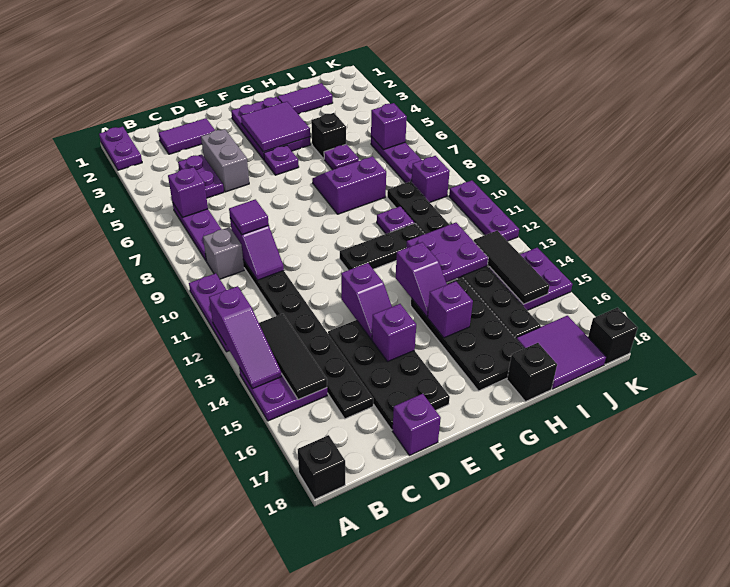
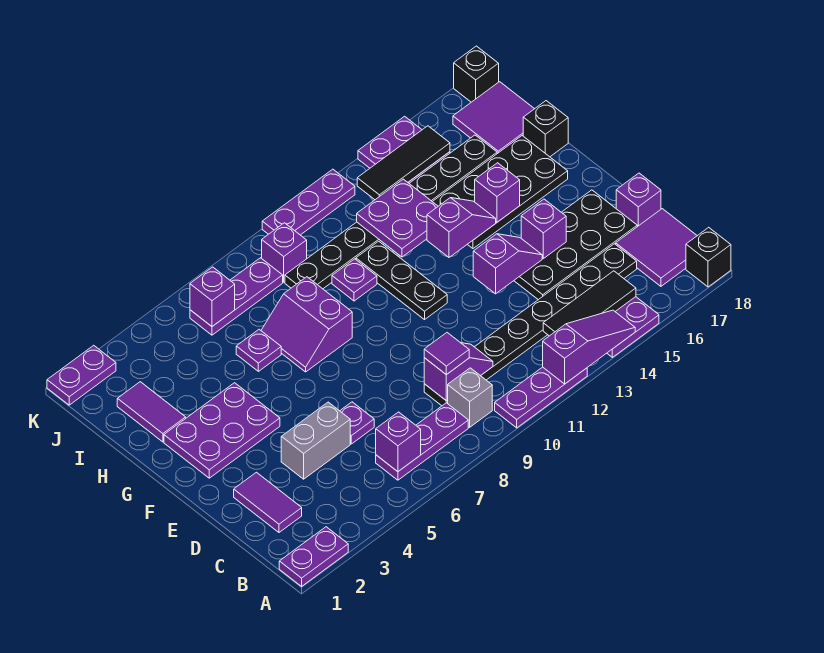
purple 1x2 plate [178,154,224,198] -> purple 1x2 plate moved to [47,345,116,405]
purple 2x2 tile [241,102,310,152] -> purple 2x2 tile moved to [616,209,697,286]
purple 1x1 plate [264,145,299,175] -> purple 1x1 plate moved to [340,402,374,444]
black 1x1 brick [311,113,346,159] -> none

